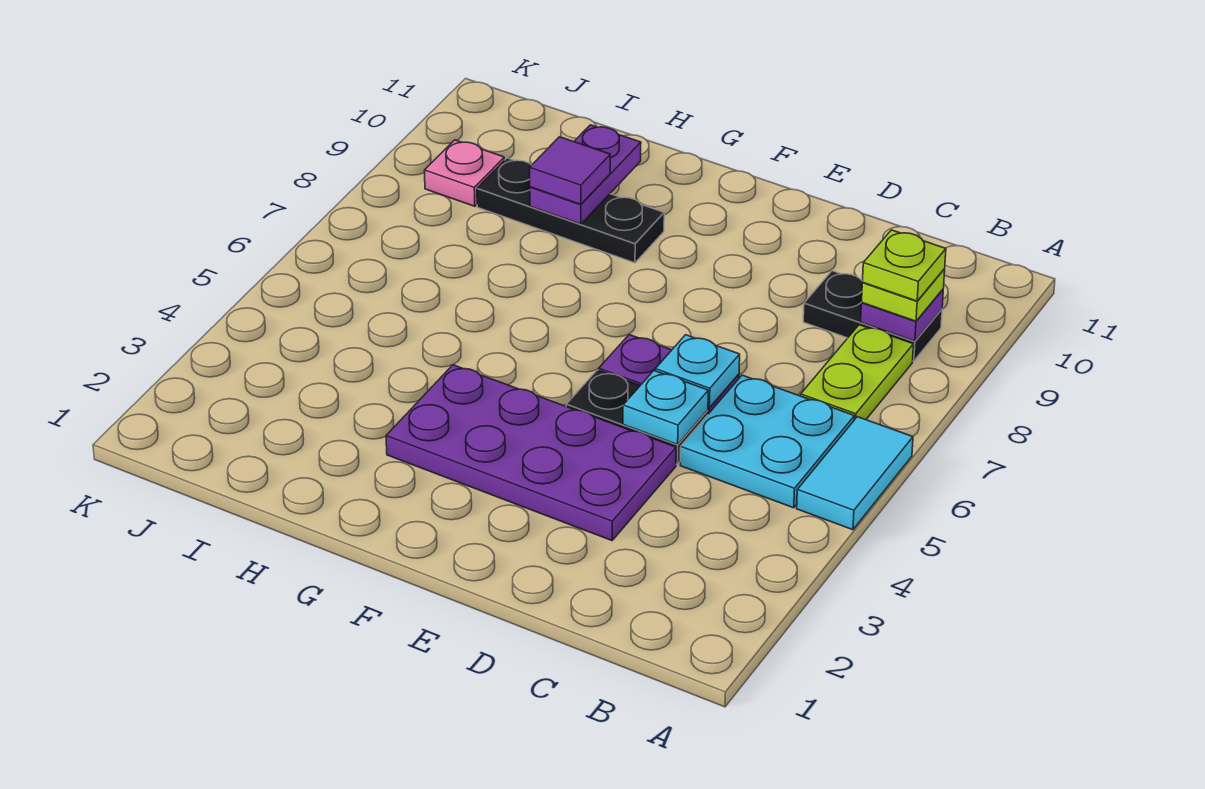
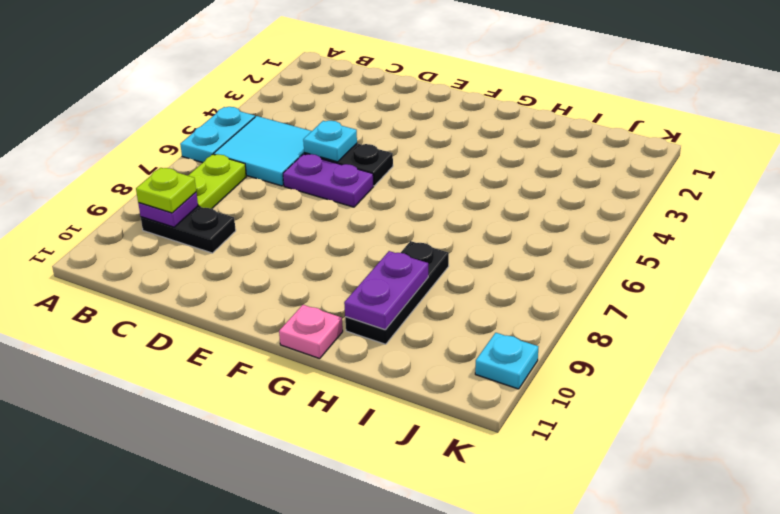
cyan 1x2 tile [797,417,913,530] -> cyan 1x2 plate [180,107,255,163]
cyan 2x2 plate [680,375,854,508] -> cyan 2x2 tile [214,116,311,186]
lime 1x1 plate [862,230,946,301] -> none
purple 2x4 plate [386,365,676,541] -> none
cyan 1x1 plate [655,335,740,408] -> cyan 1x1 plate moved to [475,333,538,389]
black 1x3 plate [477,158,664,263] -> black 1x3 plate turned to [345,241,449,344]
purple 1x1 tile [530,137,610,204] -> none
pink 1x1 plate [424,140,504,206] -> pink 1x1 plate moved to [279,305,343,359]

